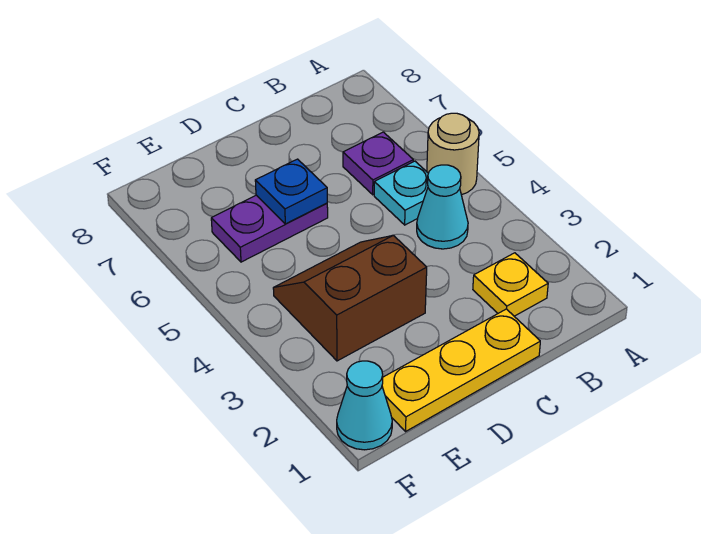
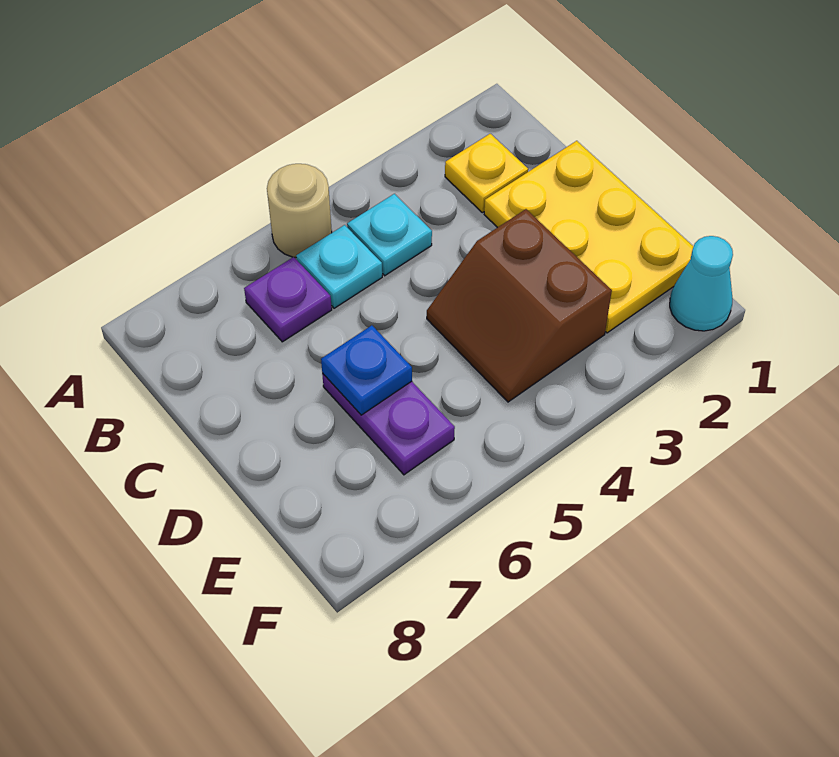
cyan 1x1 cone [417,165,468,249] -> cyan 1x1 plate [347,194,432,276]
yellow 1x3 plate [382,309,540,431] -> yellow 2x3 plate [484,141,694,333]

